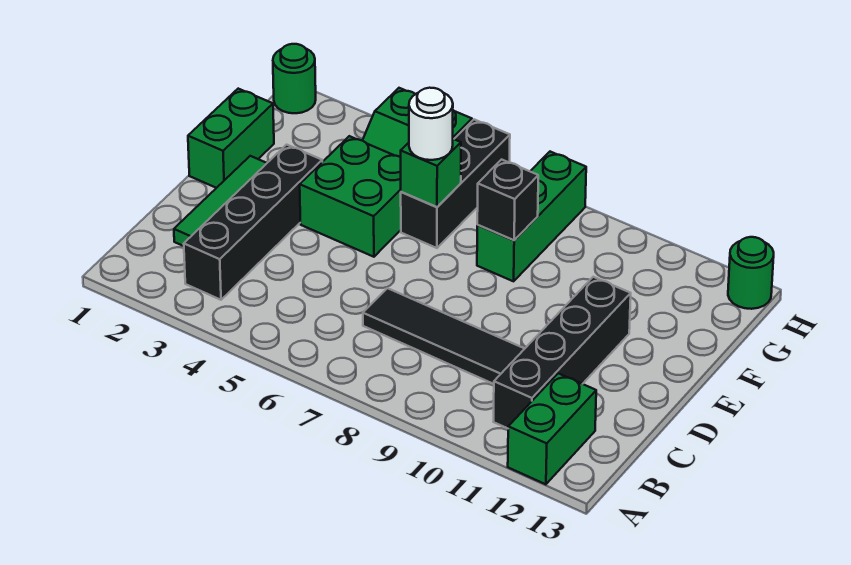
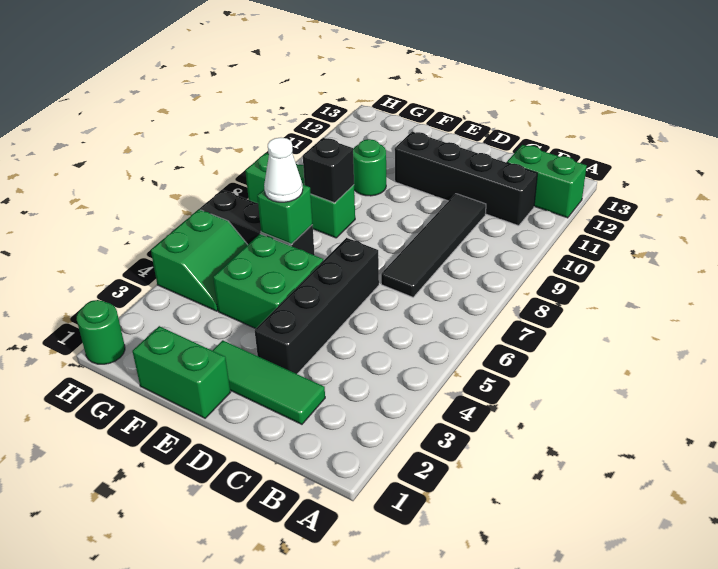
black 1x4 brick [184,145,322,300] -> black 1x4 brick turned to [255,238,379,374]
white 1x1 round brick [409,88,453,160] -> white 1x1 cone [264,138,303,202]
green 1x1 round brick [728,237,774,309] -> green 1x1 round brick moved to [353,139,386,196]

